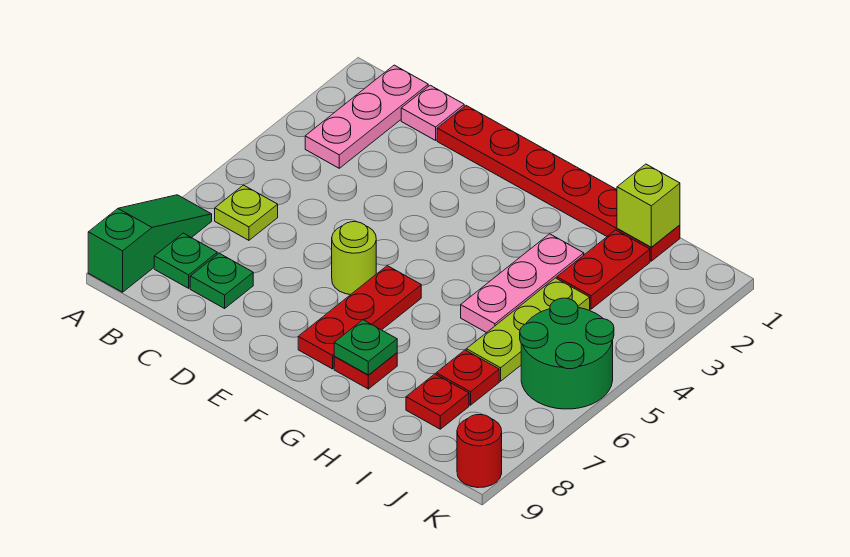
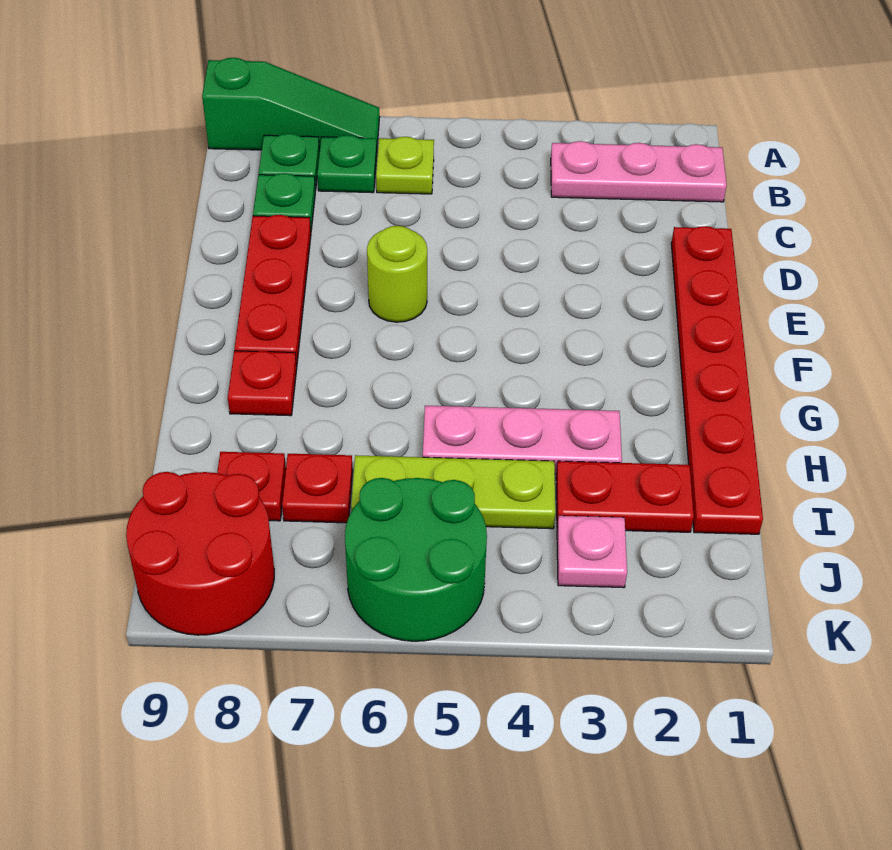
pink 1x1 plate [401,85,464,140] -> pink 1x1 plate moved to [557,516,627,588]
red 1x3 plate [298,266,421,369] -> red 1x3 plate turned to [234,215,311,367]
green 1x1 plate [334,320,397,375] -> green 1x1 plate moved to [317,135,377,193]
lime 1x1 brick [617,164,680,247] -> none
red 1x1 round brick [457,415,502,488] -> red 2x2 round brick [126,472,274,635]

